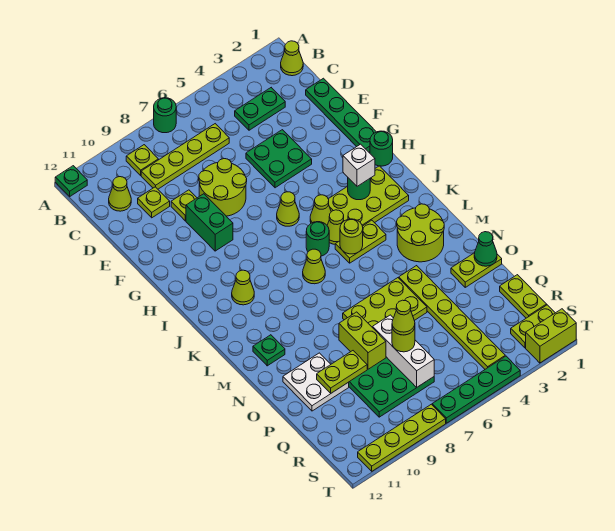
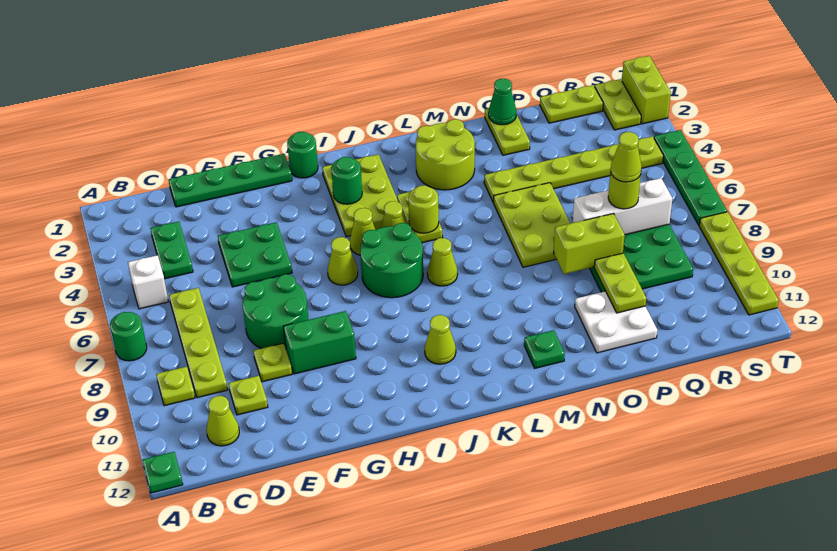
lime 1x1 cone [281,41,303,76] -> none
lime 2x2 round brick [199,159,247,216] -> green 2x2 round brick [243,274,309,348]
white 1x1 brick [343,144,375,186] -> white 1x1 brick moved to [128,255,168,309]
green 1x1 round brick [306,222,329,256] -> green 2x2 round brick [360,223,423,298]

